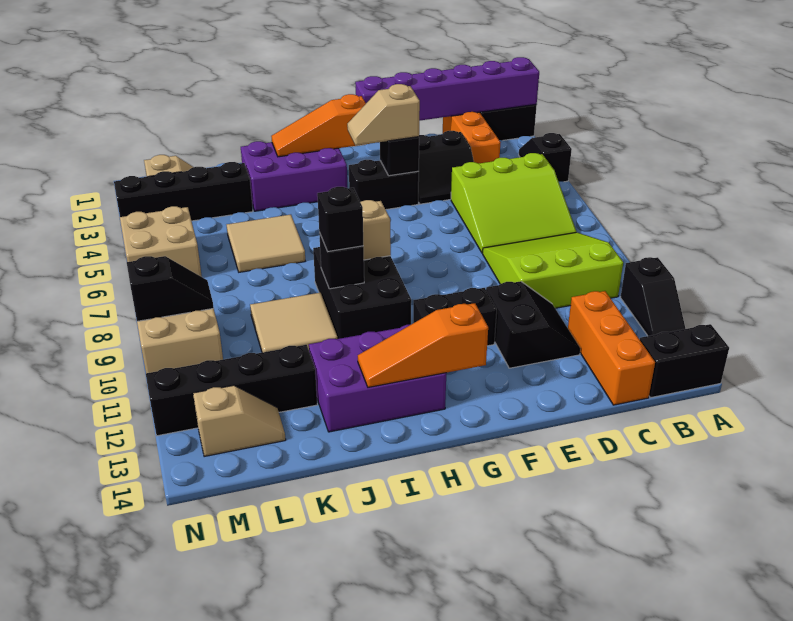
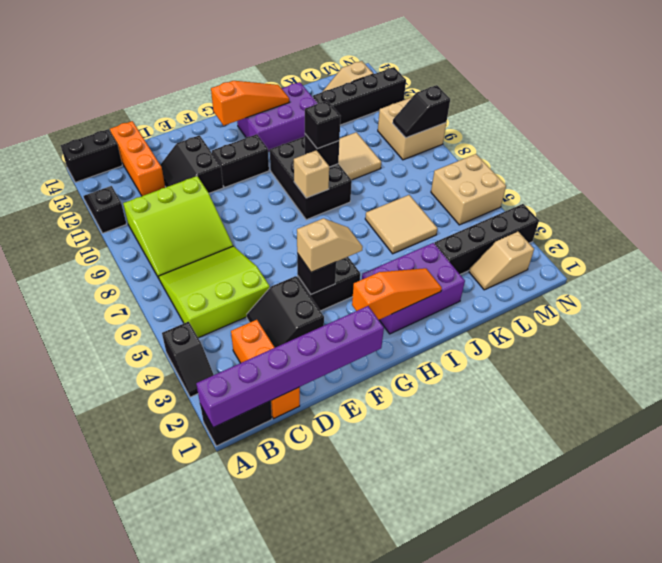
black 2x2 slope [418,131,474,204] -> black 2x2 slope turned to [247,276,324,347]

